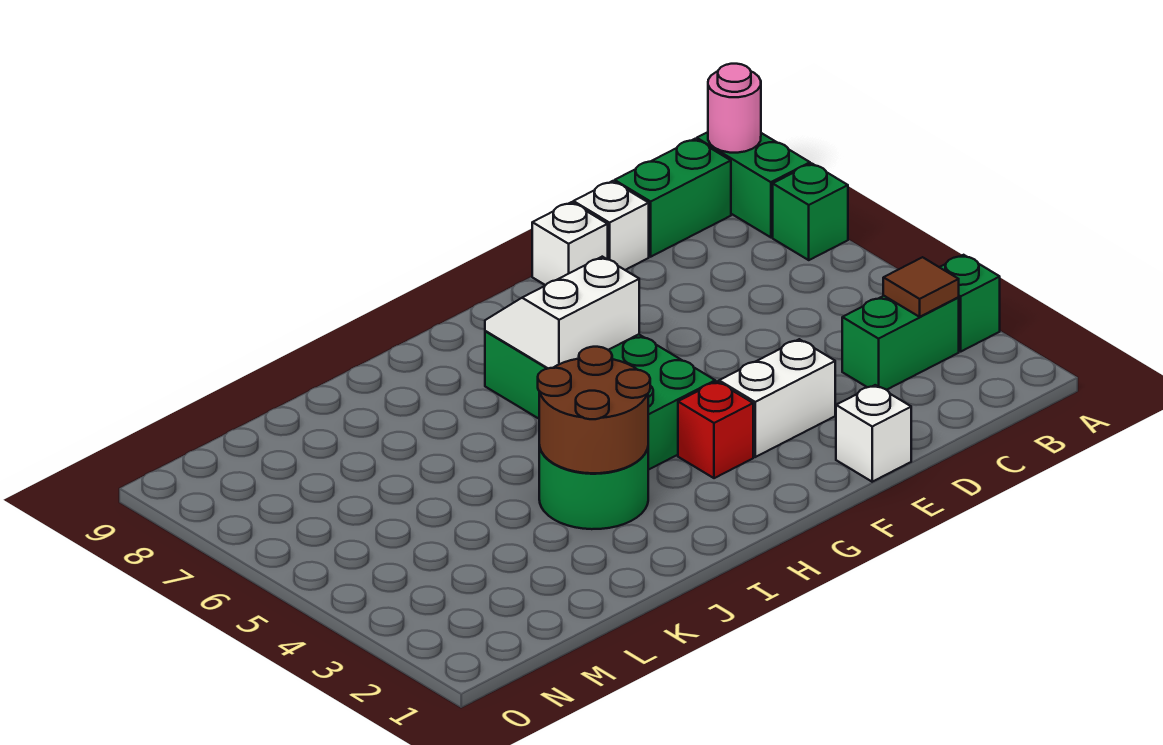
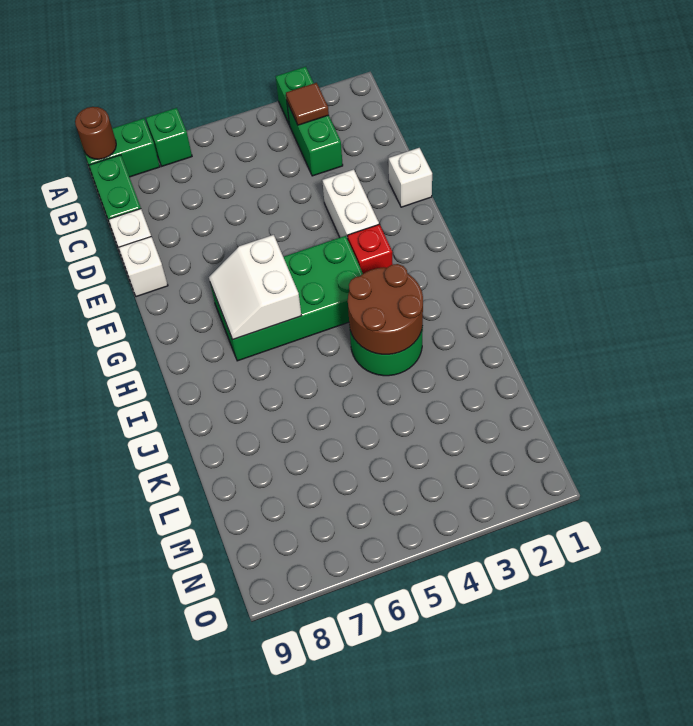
pink 1x1 round brick [708,64,761,153] -> brown 1x1 round brick [75,107,116,159]

